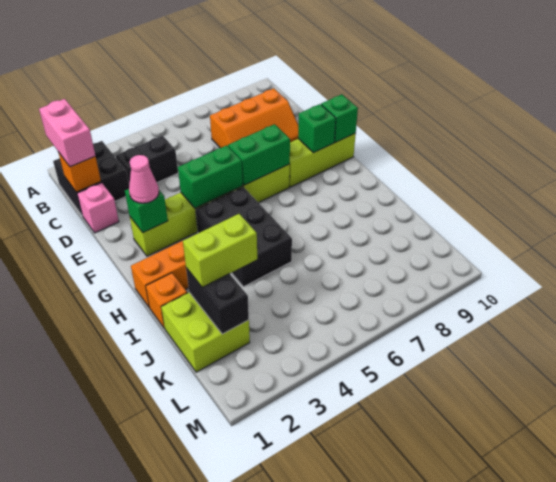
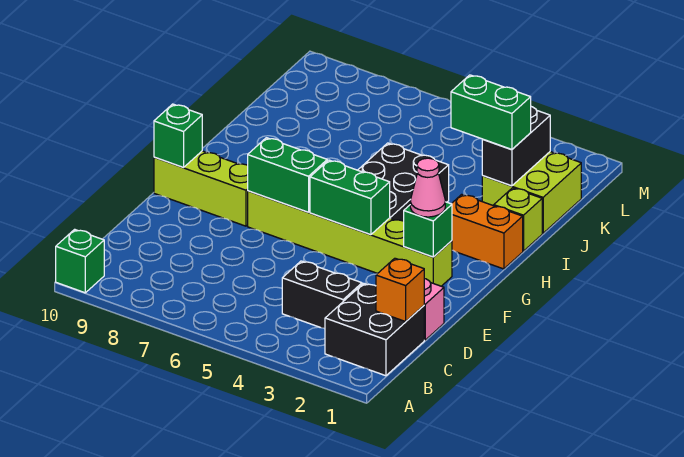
pink 1x2 brick [39,99,95,167] -> none
orange 2x3 slope [210,88,298,148] -> none
green 1x1 brick [298,104,336,153] -> green 1x1 brick moved to [56,229,104,293]
orange 1x1 brick [146,273,187,328] -> lime 1x1 brick [494,188,542,251]
lime 1x2 brick [183,214,257,287] -> green 1x2 brick [451,75,531,150]

